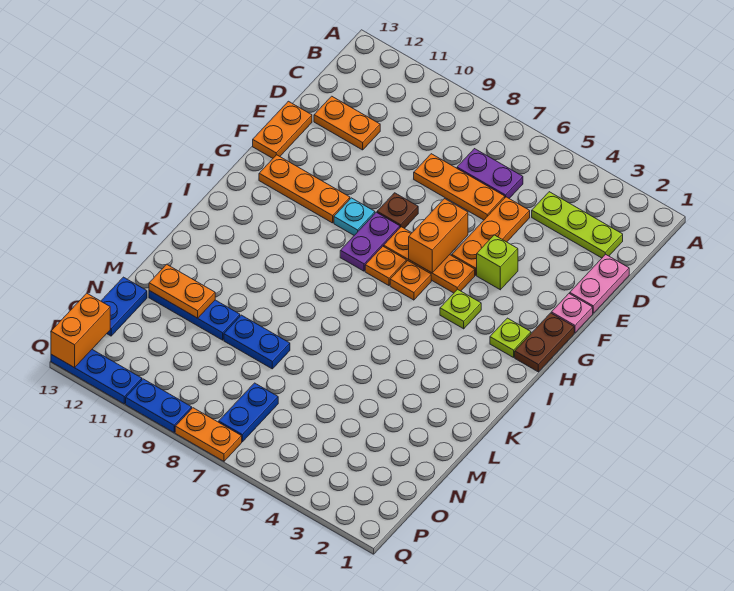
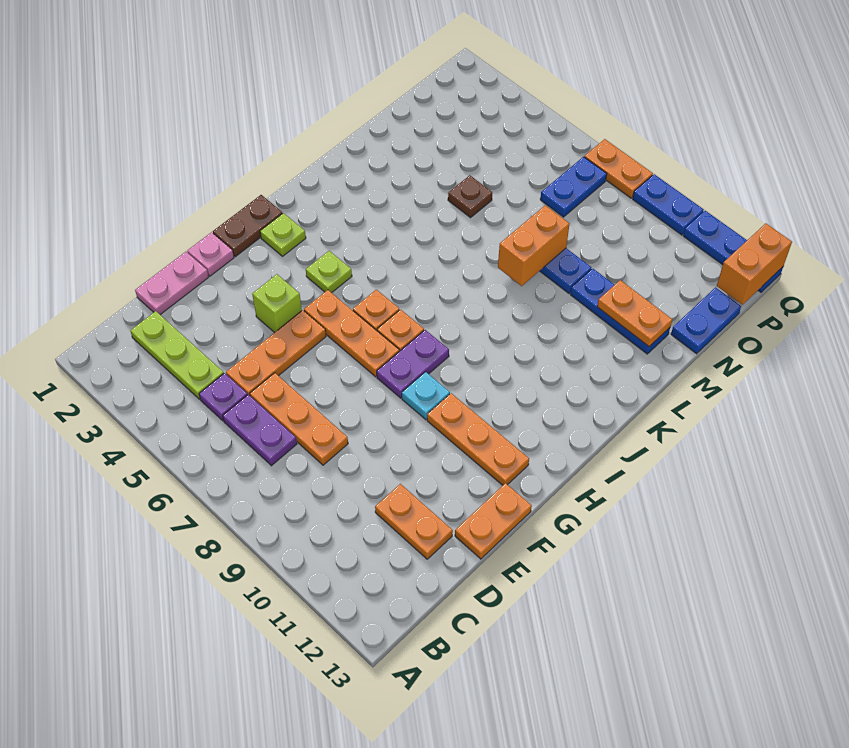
none -> purple 1x1 plate [199,373,247,421]
orange 1x2 brick [409,199,468,273] -> orange 1x2 brick moved to [498,205,569,286]
brown 1x1 plate [377,193,418,228] -> brown 1x1 plate moved to [448,175,492,218]

